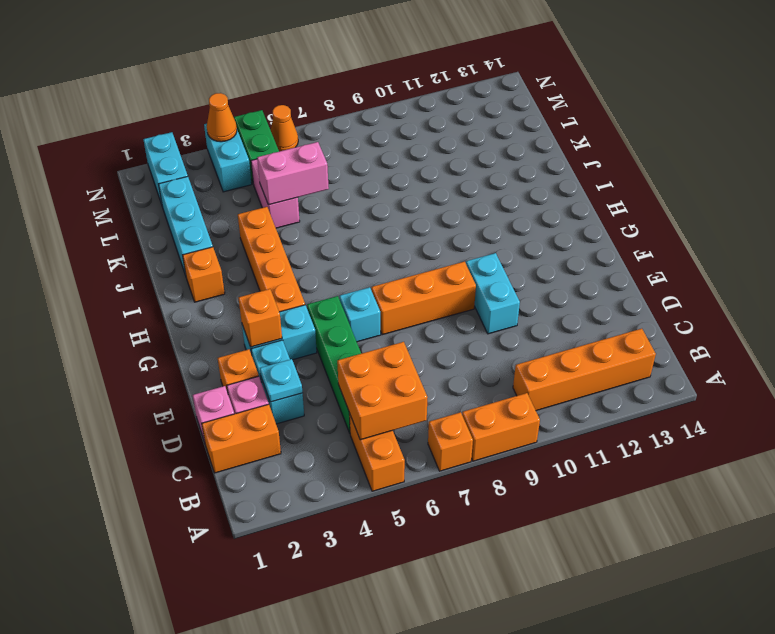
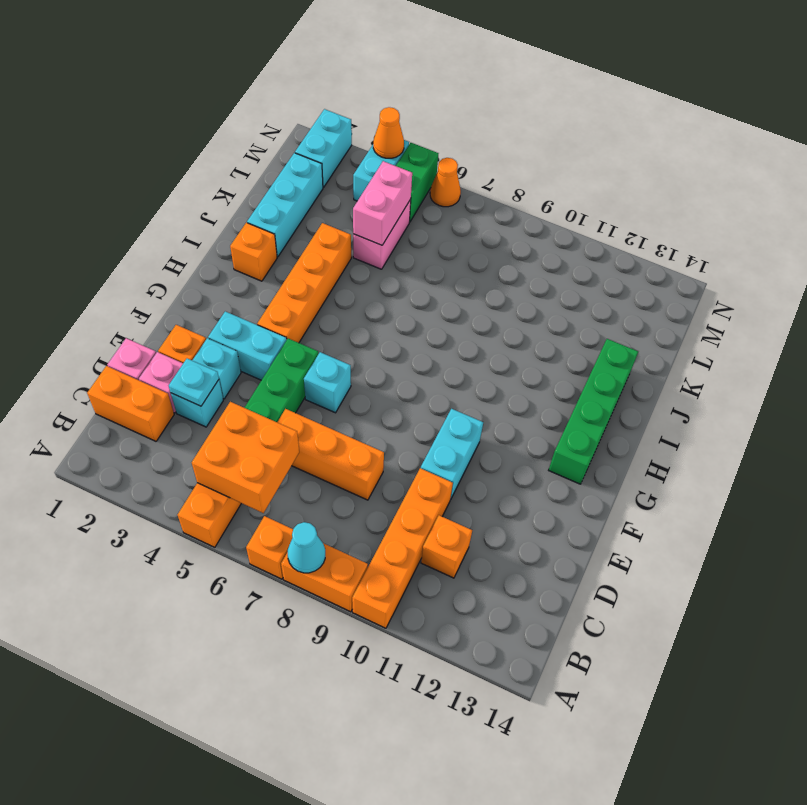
none -> cyan 1x1 cone [288,522,325,573]
orange 1x4 brick [513,329,656,411] -> orange 1x4 brick turned to [352,468,453,628]
orange 1x1 brick [239,289,282,347] -> orange 1x1 brick moved to [421,515,472,578]
orange 1x3 brick [372,261,476,335] -> orange 1x3 brick moved to [277,409,384,500]
none -> green 1x4 brick [549,339,638,484]
pink 1x2 brick [257,142,329,205] -> pink 1x2 brick turned to [353,161,412,245]

